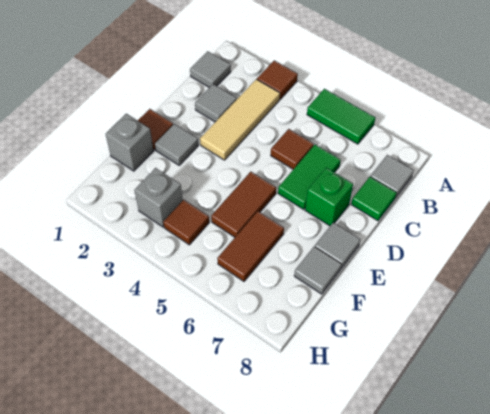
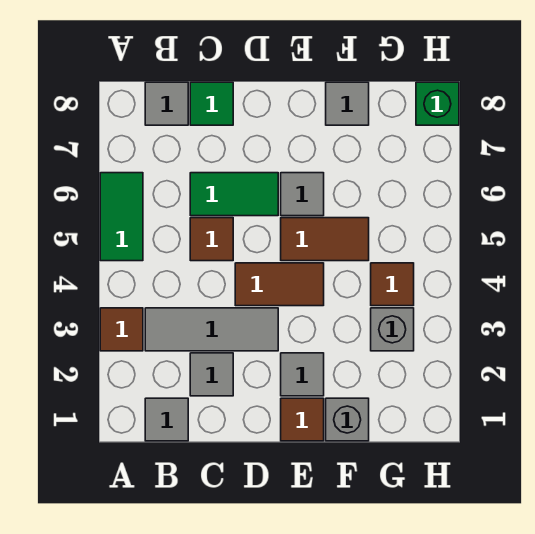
tan 1x3 tile [200,79,280,160] -> grey 1x3 tile [145,308,278,351]
green 1x1 brick [305,168,353,226] -> green 1x1 brick moved to [416,82,459,125]
grey 1x1 tile [315,223,360,268] -> grey 1x1 tile moved to [281,173,324,216]
brown 1x2 tile [217,211,284,281] -> brown 1x2 tile moved to [235,263,324,306]

